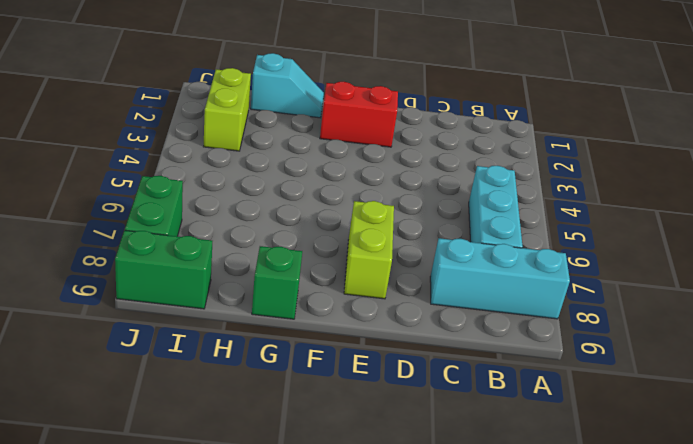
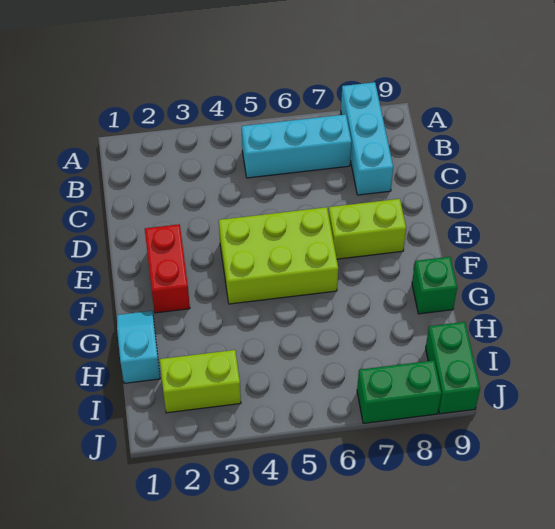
none -> lime 2x3 brick [219,207,338,304]

